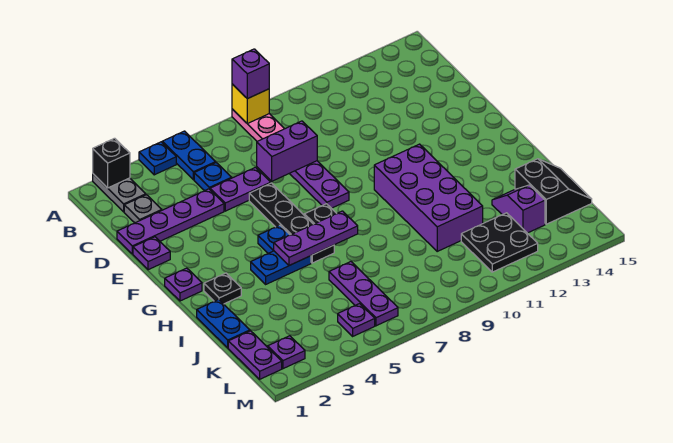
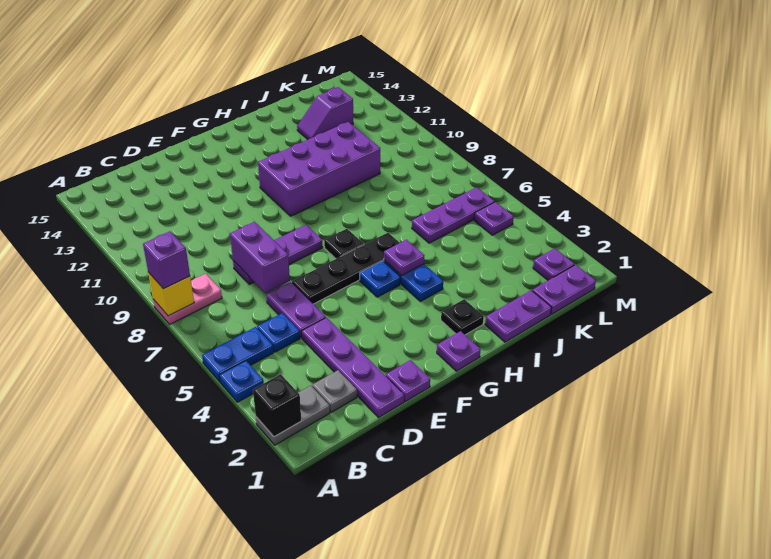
purple 1x3 plate [274,211,358,265] -> purple 1x1 plate [384,240,424,276]
blue 1x2 plate [197,299,250,348] -> purple 1x2 plate [485,290,552,342]
black 2x2 slope [515,159,592,224] -> none
black 2x2 plate [461,213,538,272] -> none

